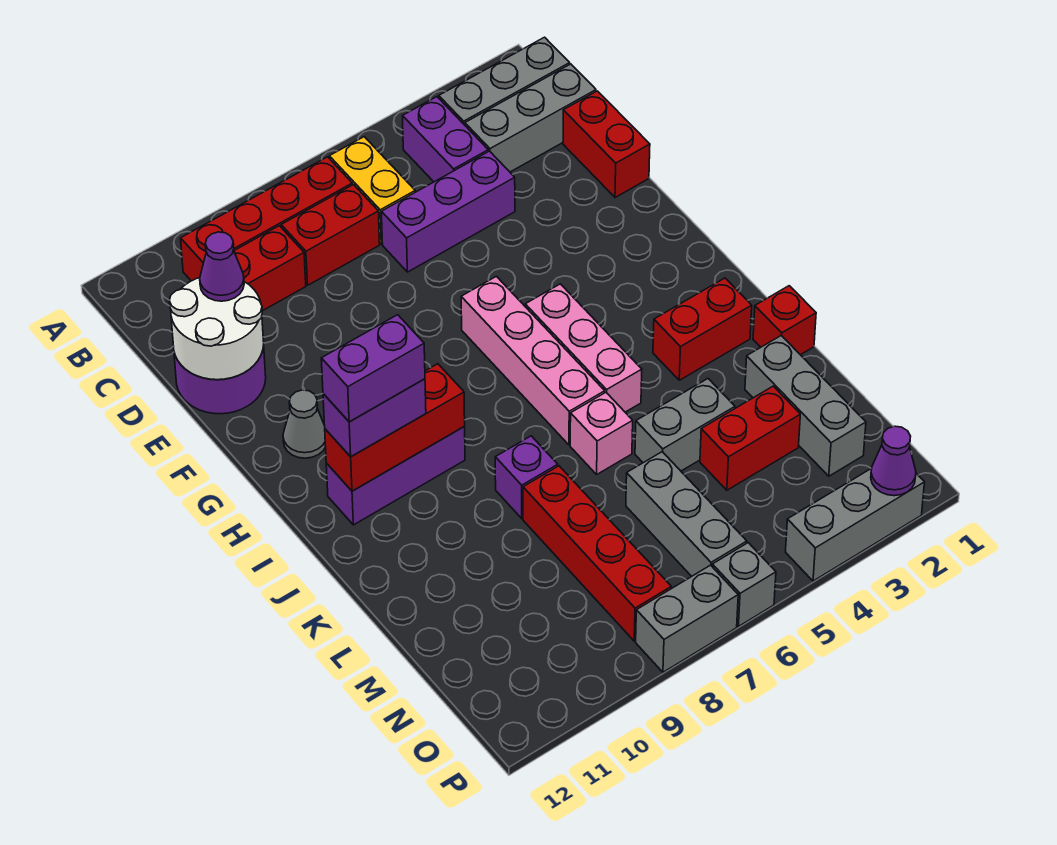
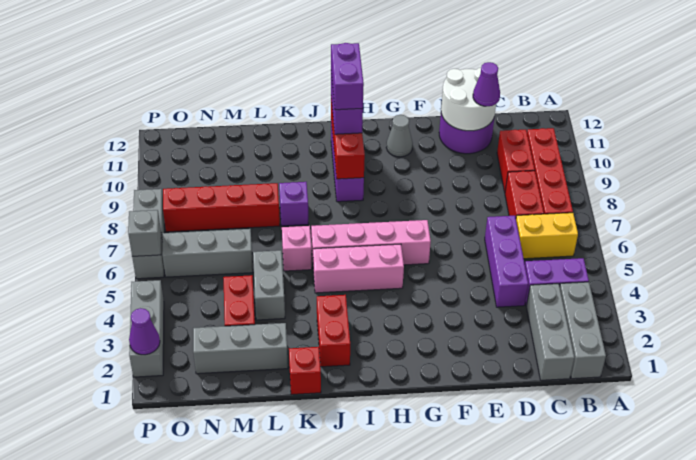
red 1x2 brick [563,91,650,198] -> none
none -> grey 1x1 brick [128,210,161,256]

